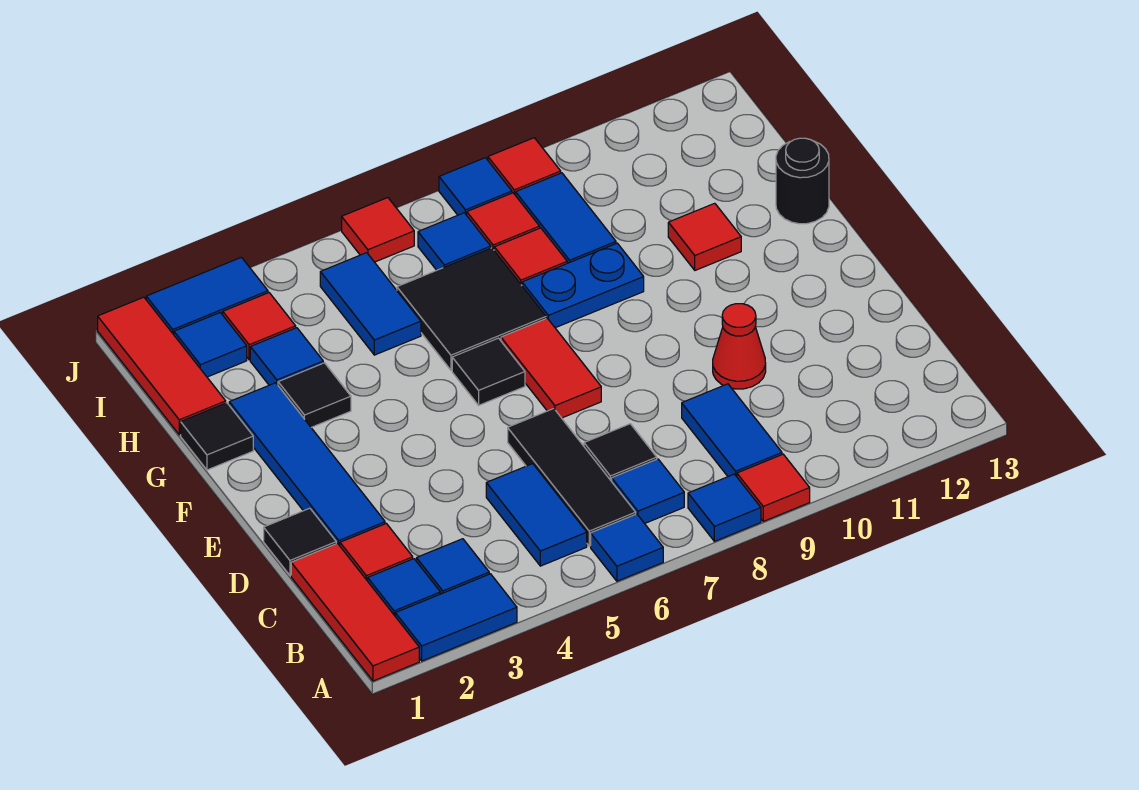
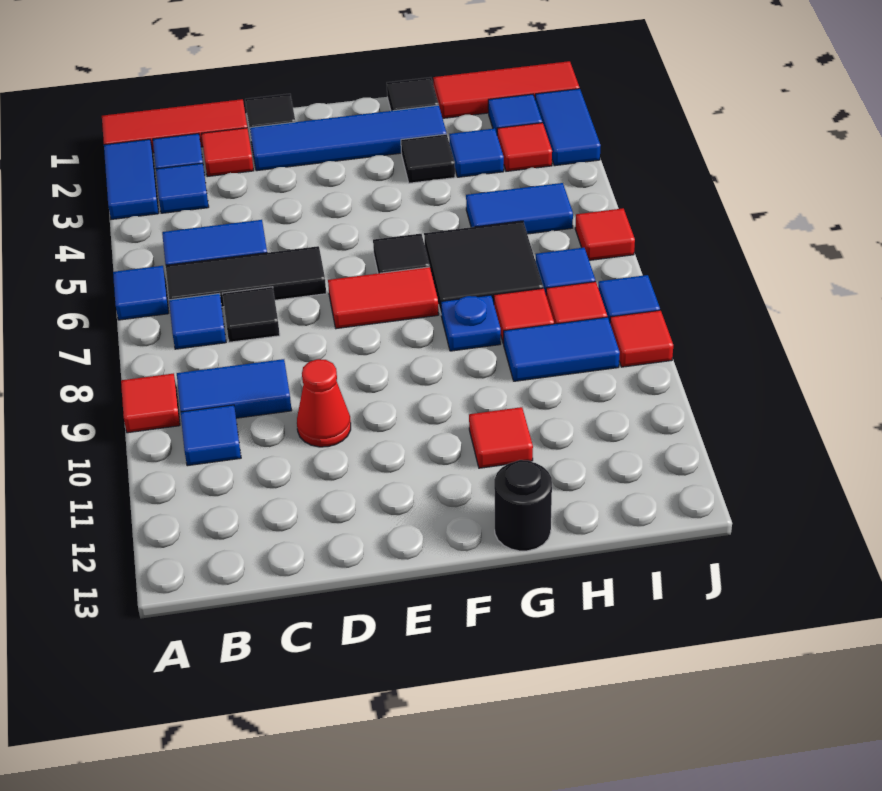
blue 1x1 tile [688,474,761,541] -> blue 1x1 tile moved to [181,405,241,466]
blue 1x2 plate [522,243,644,328] -> blue 1x1 plate [441,295,501,351]

